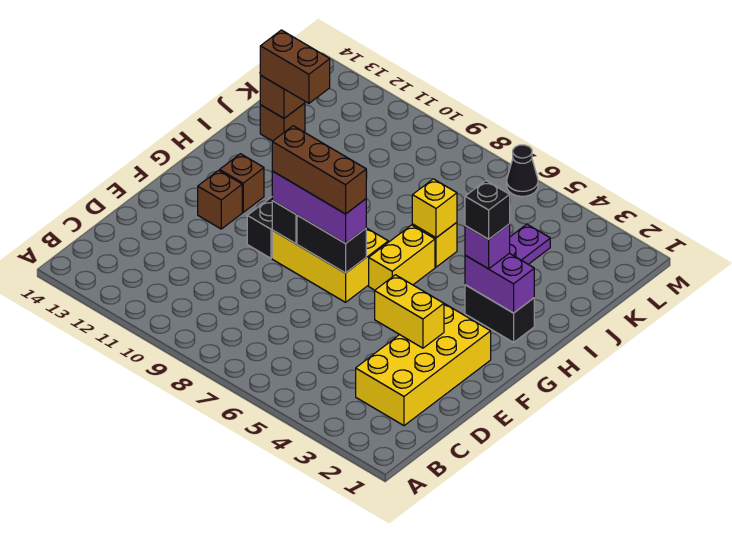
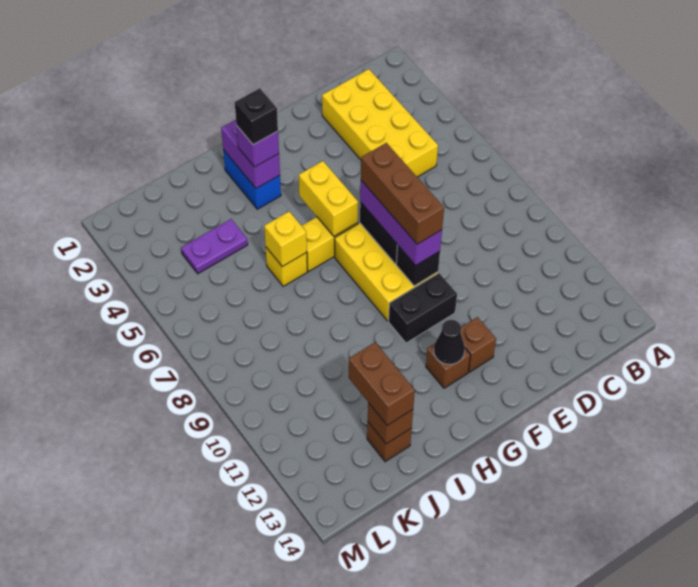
yellow 2x4 brick [356,304,491,426] -> yellow 2x4 brick turned to [322,69,438,177]
yellow 1x2 brick [375,275,444,348] -> yellow 1x2 brick moved to [299,161,358,236]
black 1x2 brick [465,285,534,342] -> blue 1x2 brick [223,150,281,209]
black 1x1 cone [507,145,538,196] -> black 1x1 cone moved to [434,320,465,365]

